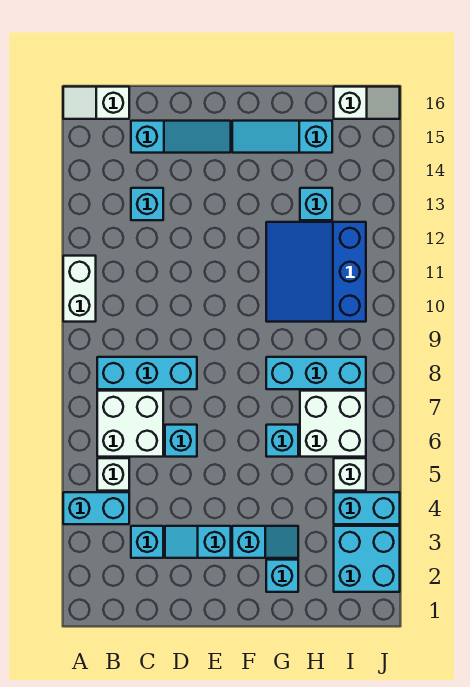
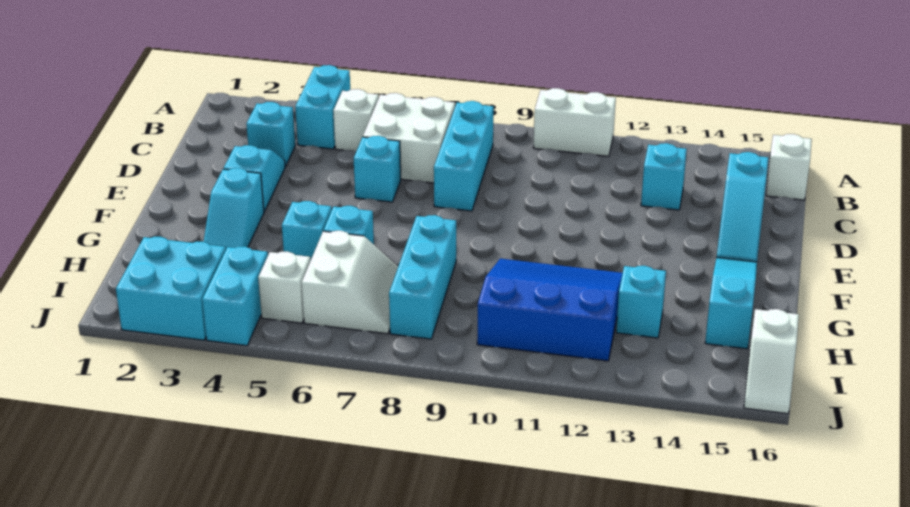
cyan 1x1 brick [266,560,298,592] -> cyan 1x1 brick moved to [282,201,332,261]
white 2x2 brick [300,391,366,457] -> white 2x2 slope [302,231,398,334]

